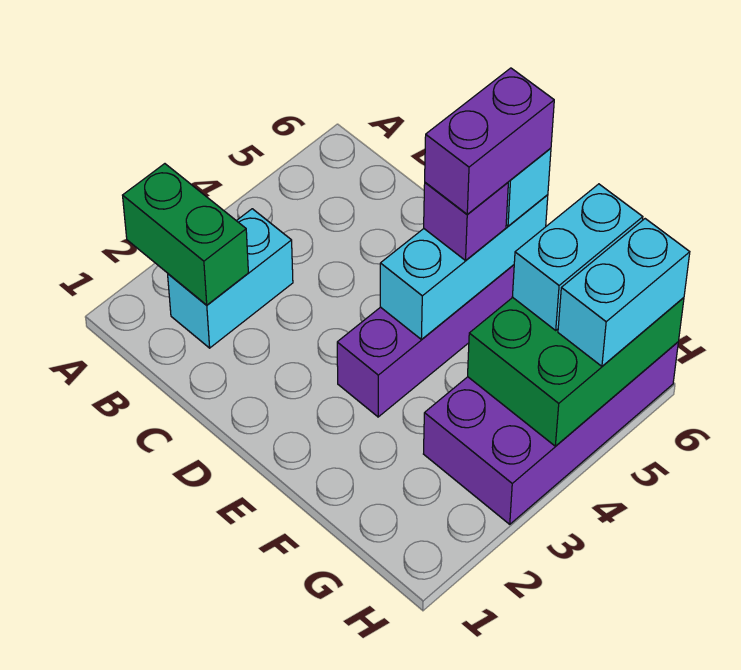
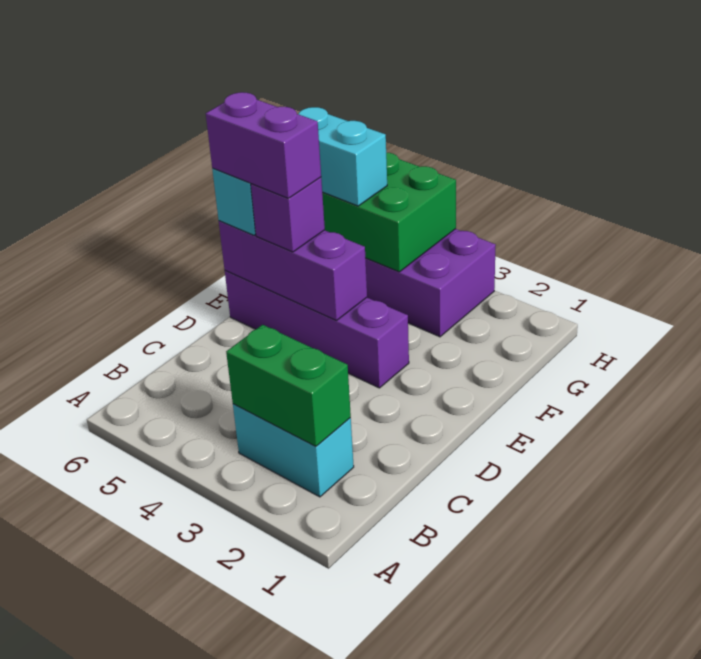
green 1x2 brick [123,164,248,305] -> green 1x2 brick turned to [226,325,351,446]
cyan 1x3 brick [380,195,548,339] -> purple 1x3 brick [219,221,367,321]
cyan 1x2 brick [558,219,690,366] -> none

